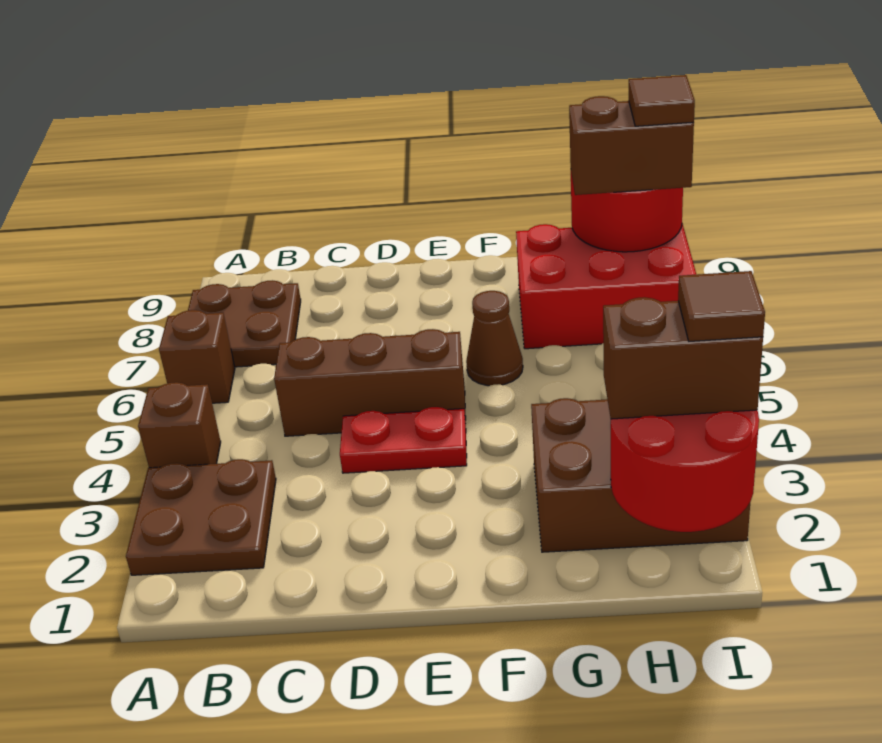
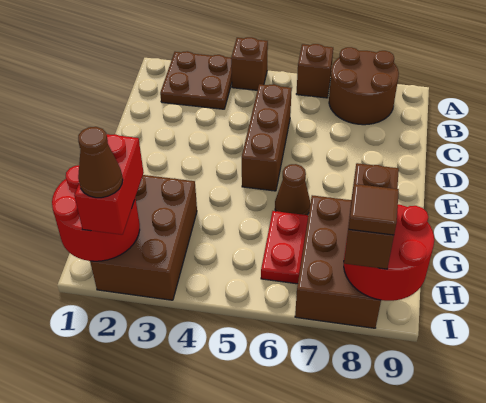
brown 2x2 plate [188,280,301,367] -> brown 2x2 round brick [329,47,399,125]
red 1x2 plate [340,407,467,473] -> red 1x2 plate moved to [261,211,308,284]
red 2x3 brick [516,224,696,349] -> brown 2x3 brick [295,195,381,328]
brown 1x2 brick [603,297,763,419] -> red 1x2 brick [74,134,144,235]
brown 1x1 tile [678,271,765,341] -> brown 1x1 cone [78,127,123,198]

